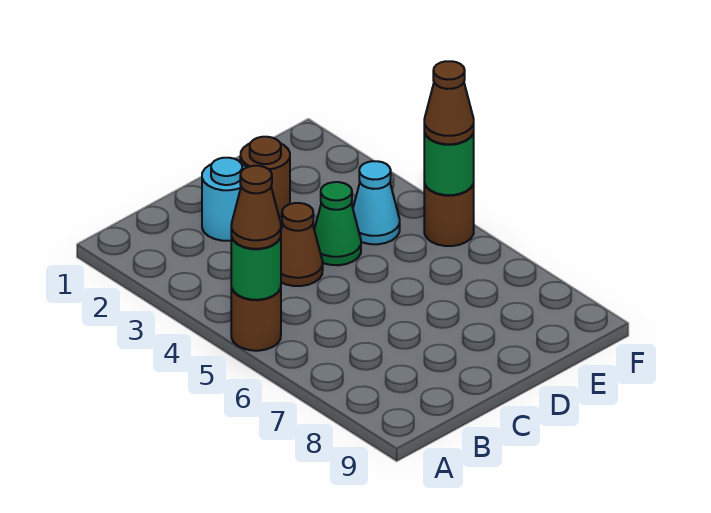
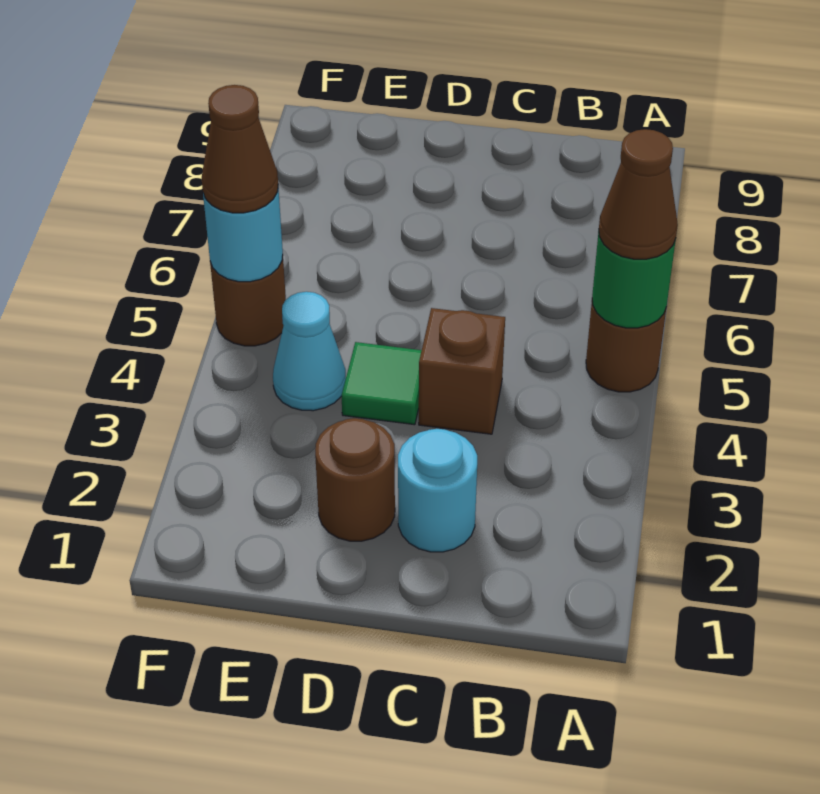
brown 1x1 cone [281,203,323,286] -> brown 1x1 brick [419,308,505,434]
green 1x1 cone [314,182,361,265] -> green 1x1 tile [342,342,422,425]
green 1x1 round brick [424,132,474,195] -> cyan 1x1 round brick [203,188,283,282]

